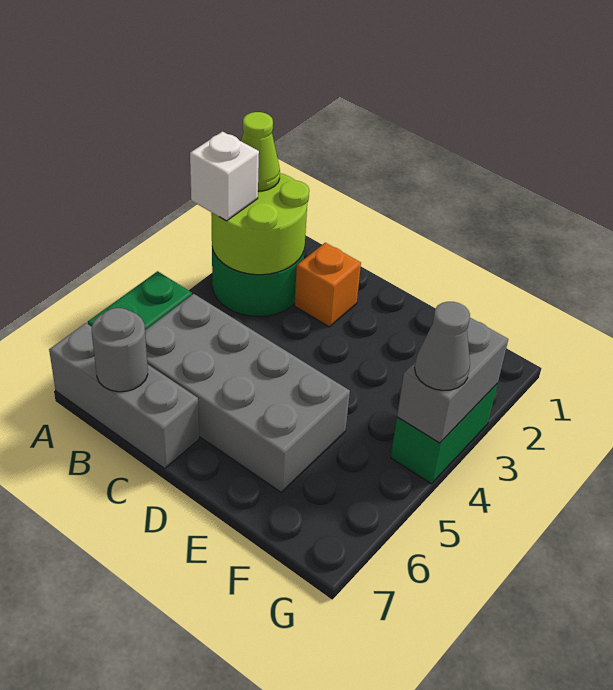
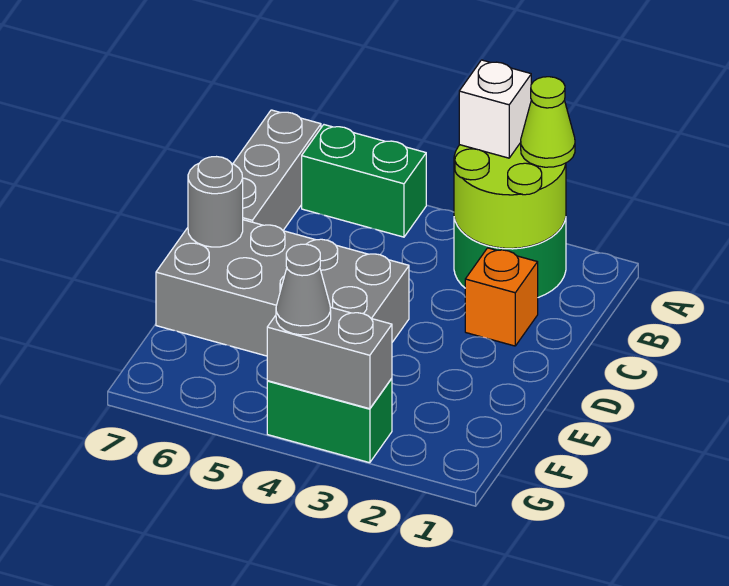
grey 2x4 brick [145,294,350,492] -> grey 2x4 brick turned to [156,220,409,356]
grey 1x1 round brick [92,308,148,392] -> grey 1x1 round brick moved to [188,157,243,247]

